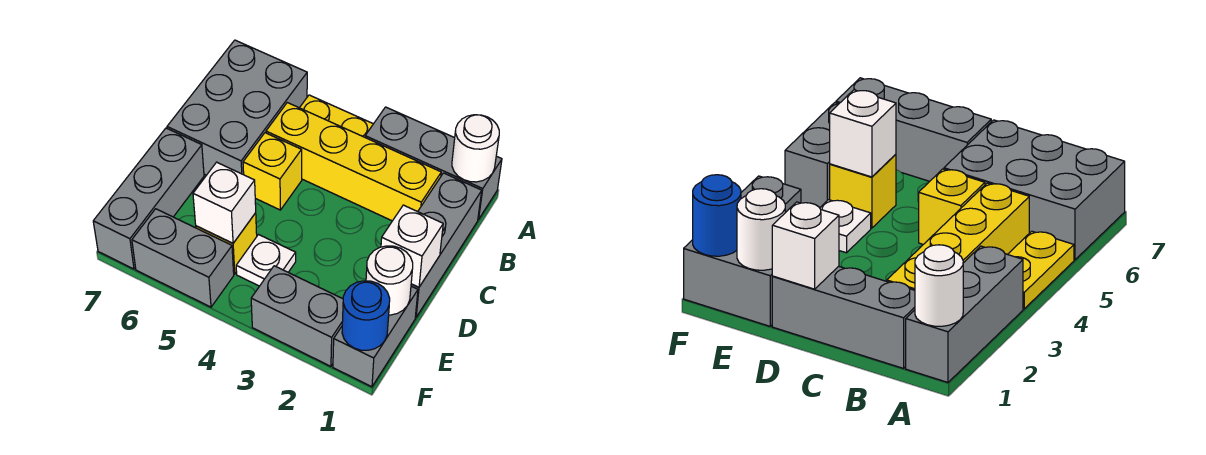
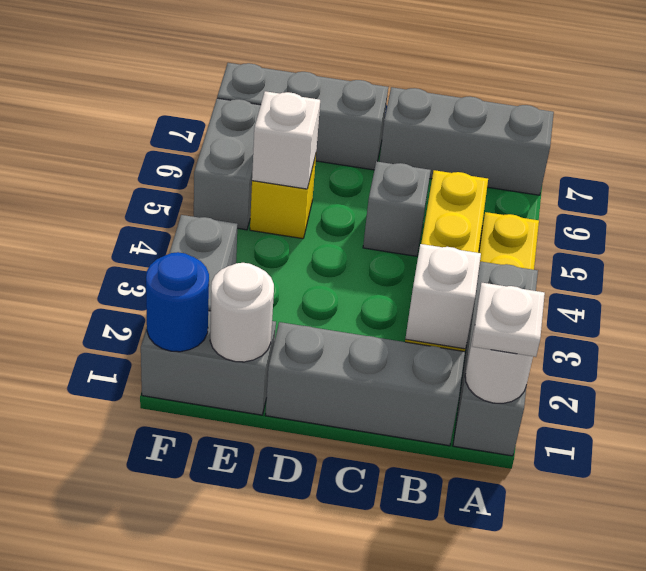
grey 2x3 brick [167,40,307,175] -> grey 1x3 brick [379,87,554,195]
yellow 1x1 brick [243,133,302,210] -> grey 1x1 brick [363,161,431,256]
white 1x1 brick [381,205,443,287] -> white 1x1 brick moved to [405,244,481,349]
white 1x1 plate [236,235,296,286] -> white 1x1 plate moved to [472,283,545,357]

